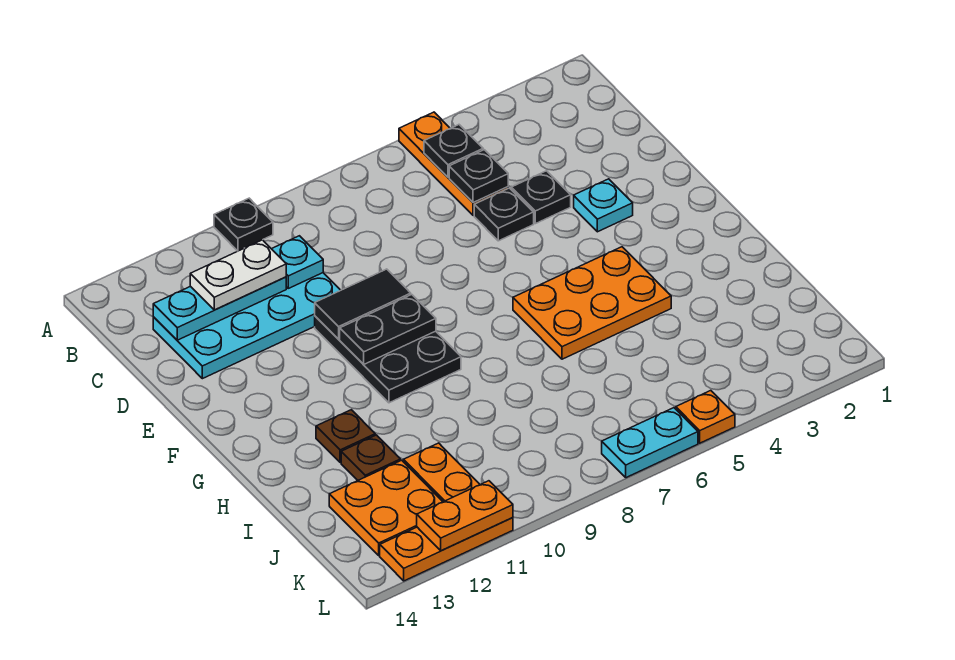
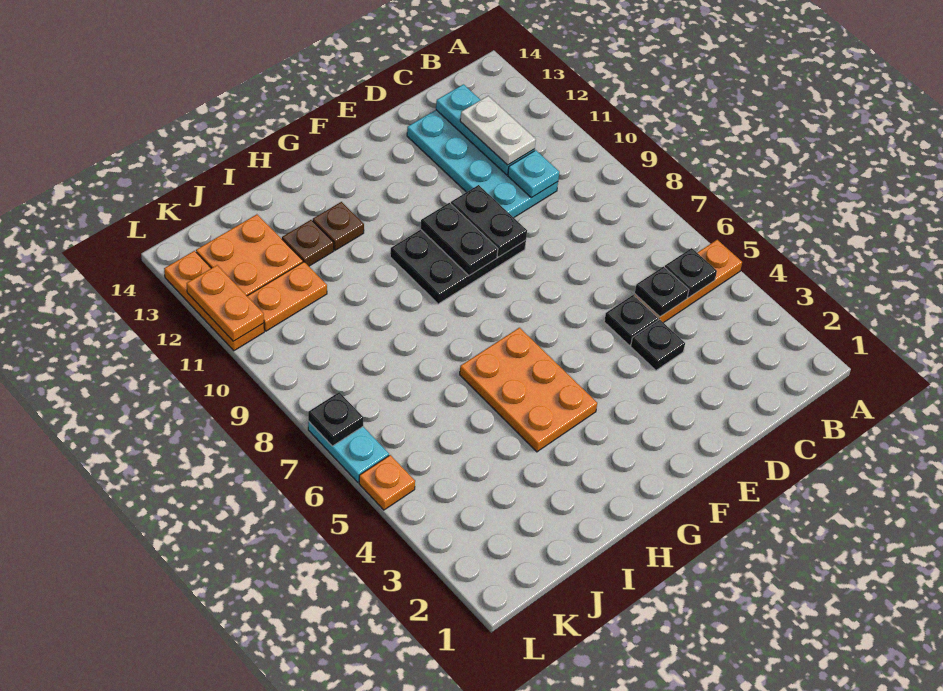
black 1x1 plate [214,198,273,251] -> black 1x1 plate moved to [308,392,363,446]
cyan 1x1 plate [574,179,633,232] -> none
black 1x2 tile [315,269,411,339] -> black 1x2 plate [451,185,527,257]

